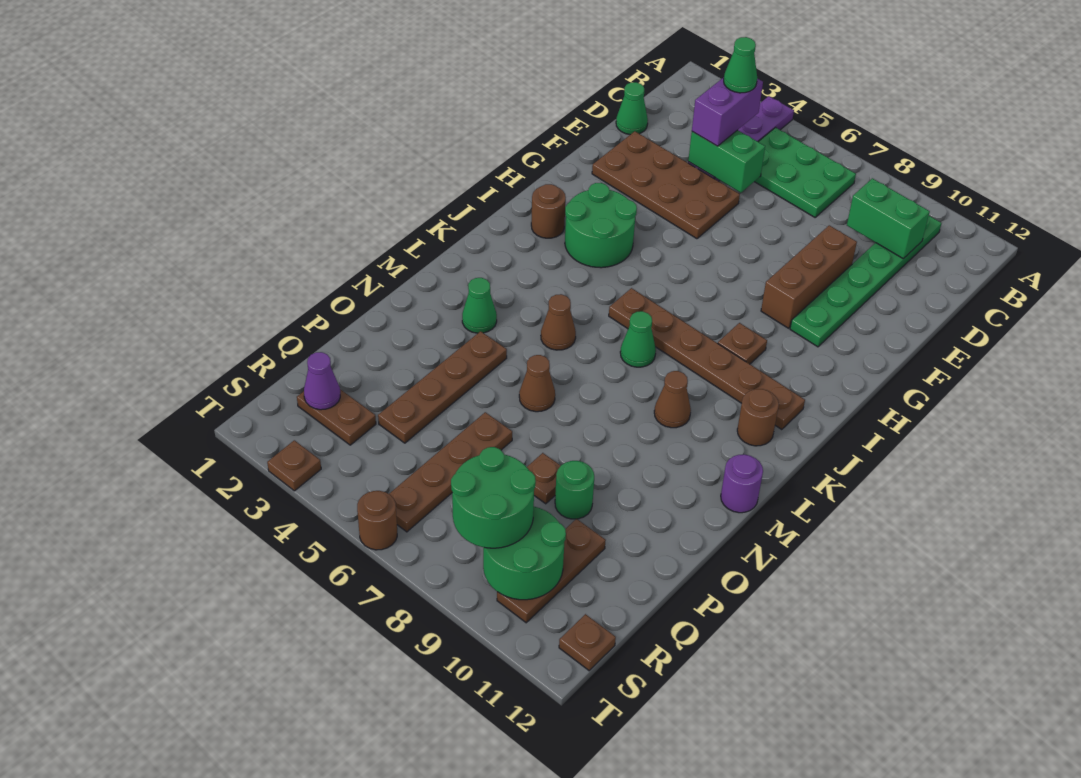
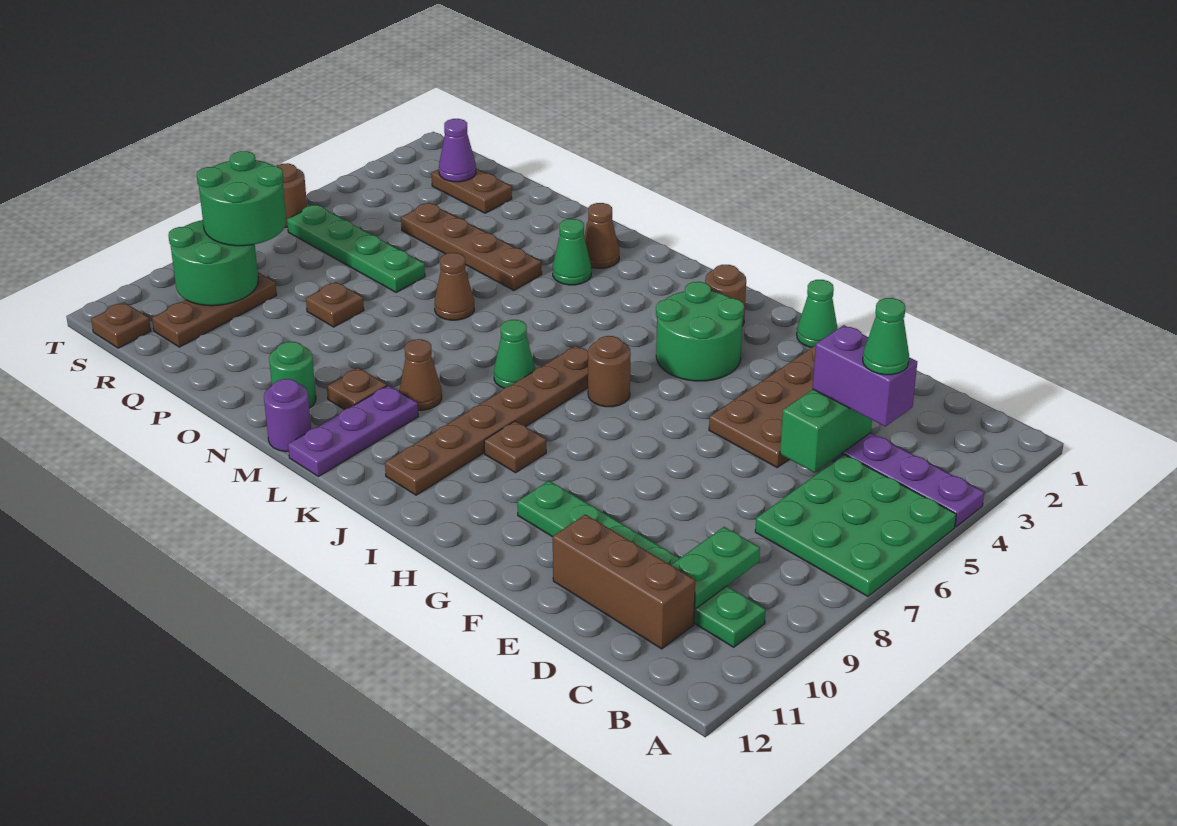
green 2x3 plate [754,128,856,217] -> green 3x3 plate [755,454,956,596]
green 1x2 brick [847,178,930,258] -> green 1x2 plate [671,527,760,609]
green 1x1 cone [616,82,648,135] -> green 1x1 cone moved to [797,280,838,347]
brown 1x3 brick [761,225,857,328] -> brown 1x3 brick moved to [553,514,695,649]
brown 1x1 round brick [737,389,779,446] -> brown 1x1 round brick moved to [588,336,631,407]
brown 1x1 cone [541,294,576,350] -> brown 1x1 cone moved to [584,203,619,268]
none -> purple 1x3 plate [288,385,418,477]
brown 1x4 plate [389,412,512,532] -> green 1x4 plate [287,205,425,292]
green 1x1 round brick [555,461,594,519] -> green 1x1 round brick moved to [269,342,316,408]
brown 1x3 plate [497,519,606,623] -> brown 1x3 plate turned to [152,272,277,347]
brown 1x2 plate [297,389,376,445] -> brown 1x2 plate turned to [431,169,512,213]
brown 1x1 plate [267,440,321,491] -> brown 1x1 plate moved to [327,368,387,409]

